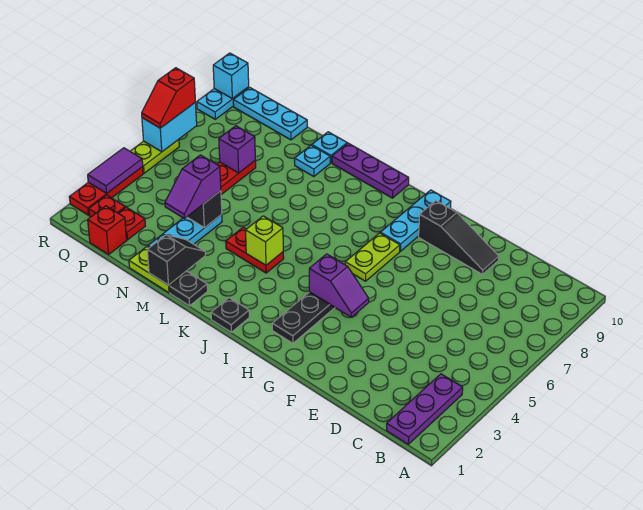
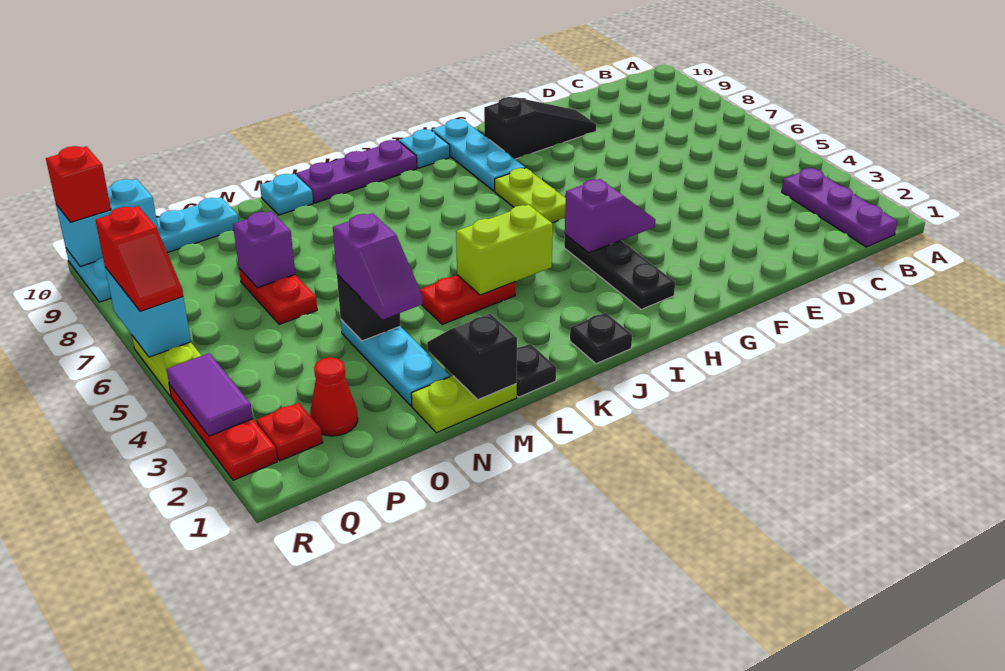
lime 1x1 brick [246,216,283,265] -> lime 1x2 brick [456,205,553,295]
cyan 1x1 plate [295,145,330,177] -> cyan 1x1 plate moved to [399,129,450,168]
red 1x1 brick [88,206,127,254] -> red 1x1 brick moved to [46,146,111,222]
red 1x1 plate [119,207,145,240] -> red 1x1 cone [310,357,358,436]
cyan 1x1 brick [213,53,249,99] -> cyan 1x2 brick [56,179,159,267]

